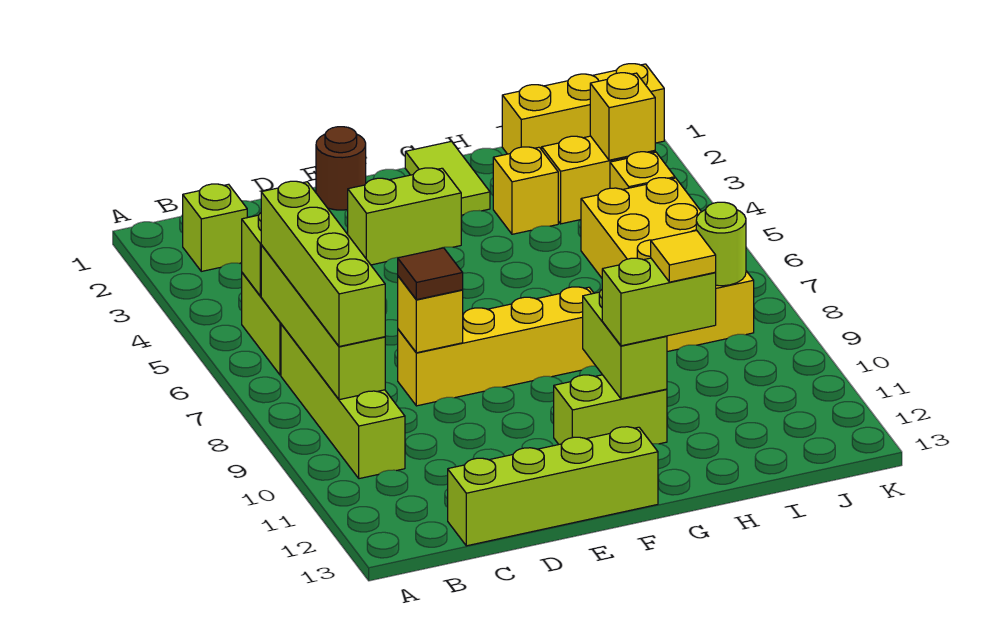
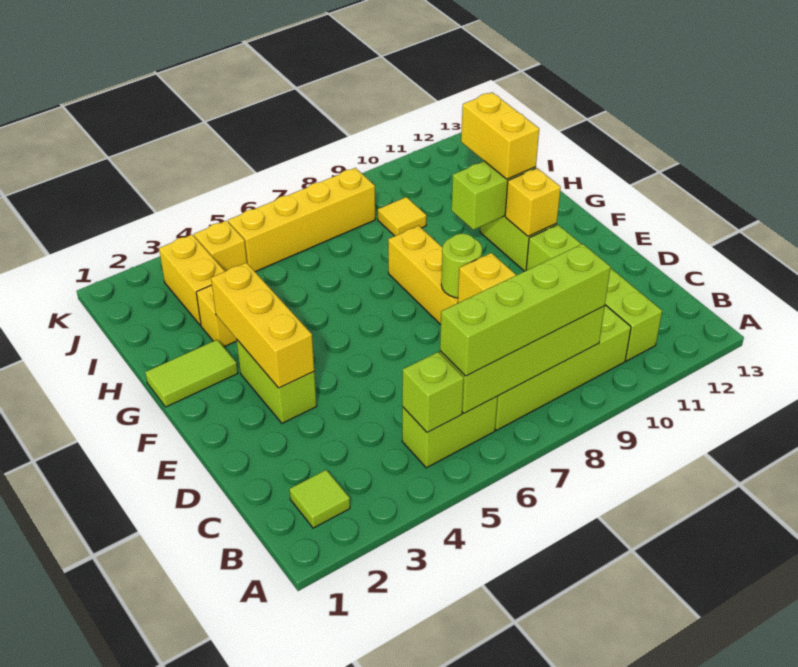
lime 1x1 brick [183,184,247,271] -> lime 1x1 tile [289,470,350,528]
lime 1x4 brick [448,427,658,546] -> lime 1x4 brick moved to [526,225,662,361]
brown 1x1 tile [398,248,463,300] -> none
brown 1x1 round brick [316,127,366,210] -> none
lime 1x2 brick [602,258,716,346] -> yellow 1x2 brick [461,92,539,179]
yellow 1x1 tile [651,230,716,282] -> yellow 1x1 tile moved to [378,197,426,236]
yellow 1x3 brick [502,64,664,154] -> yellow 1x3 brick moved to [211,263,314,388]
yellow 2x4 brick [581,178,754,352] -> yellow 1x4 brick [228,168,375,272]
yellow 1x1 brick [590,73,655,160] -> yellow 1x1 brick moved to [505,168,561,236]
lime 1x1 round brick [696,202,746,286] -> lime 1x1 round brick moved to [441,234,482,298]

